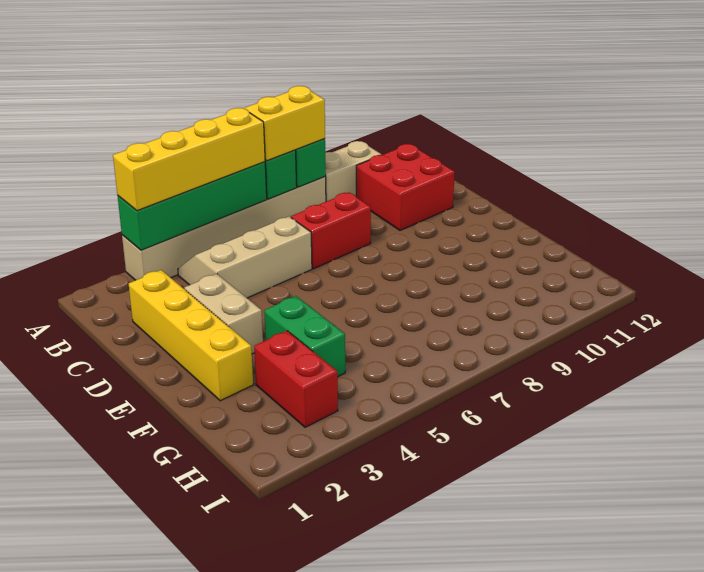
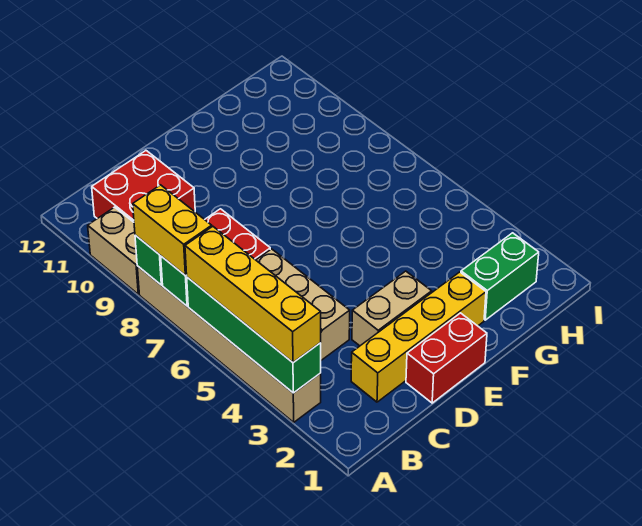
green 1x2 brick [264,296,345,376] -> green 1x2 brick moved to [461,233,539,320]
red 1x2 brick [254,331,338,427] -> red 1x2 brick moved to [406,313,487,403]

